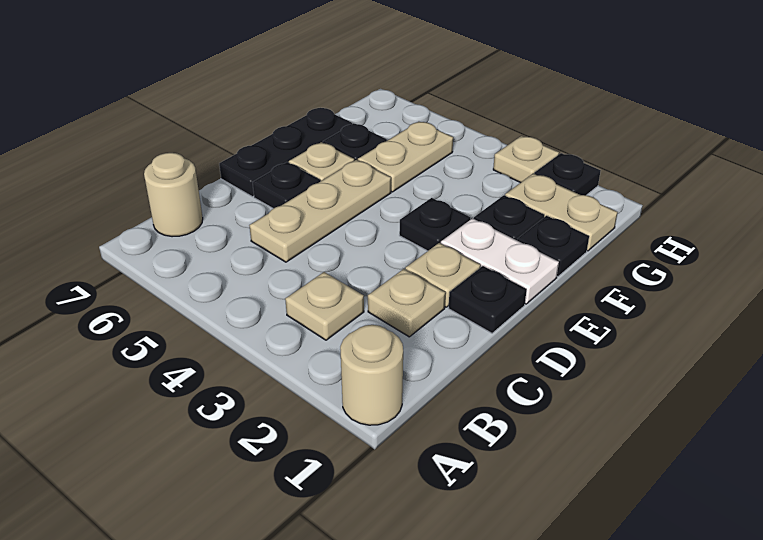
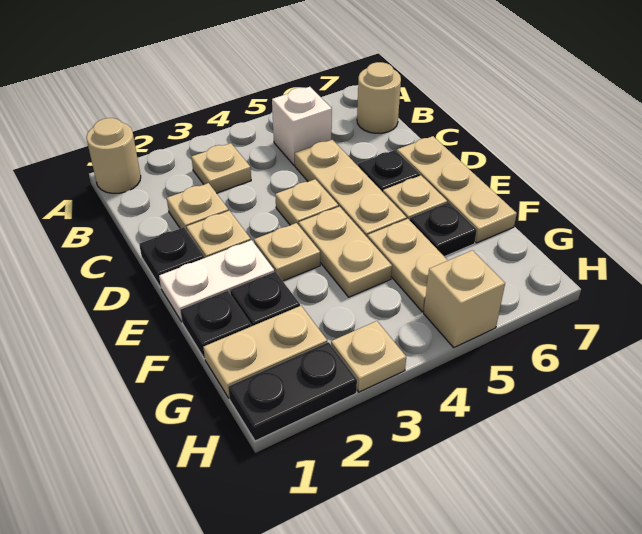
none -> white 1x1 brick [272,87,332,165]
none -> tan 1x1 plate [275,179,338,225]
black 1x3 plate [219,108,352,197] -> tan 1x3 plate [397,136,517,243]
black 1x1 plate [399,198,470,251] -> tan 1x1 plate [254,223,320,281]
none -> tan 1x2 plate [299,207,392,297]
black 1x1 plate [535,153,601,195] -> black 1x2 plate [228,342,357,441]
none -> tan 1x1 brick [424,250,505,347]

